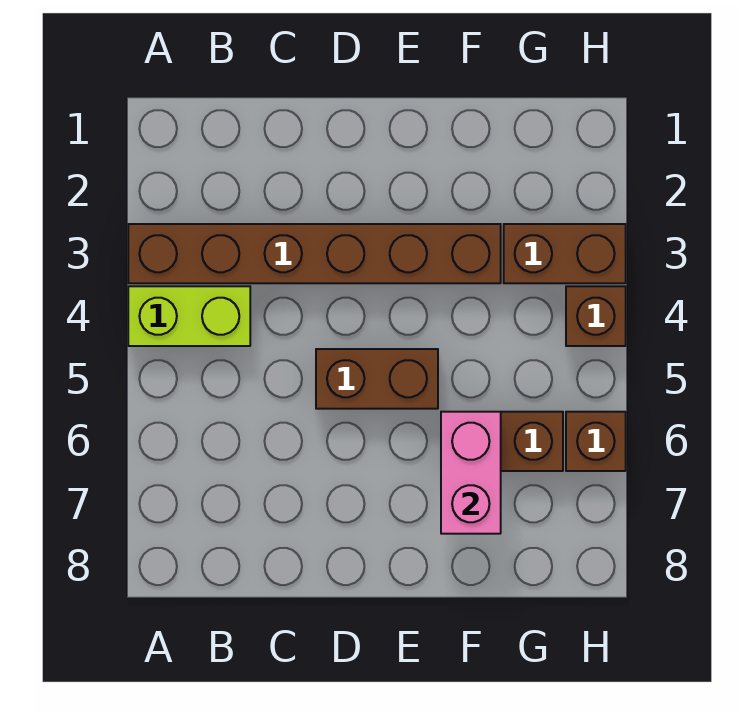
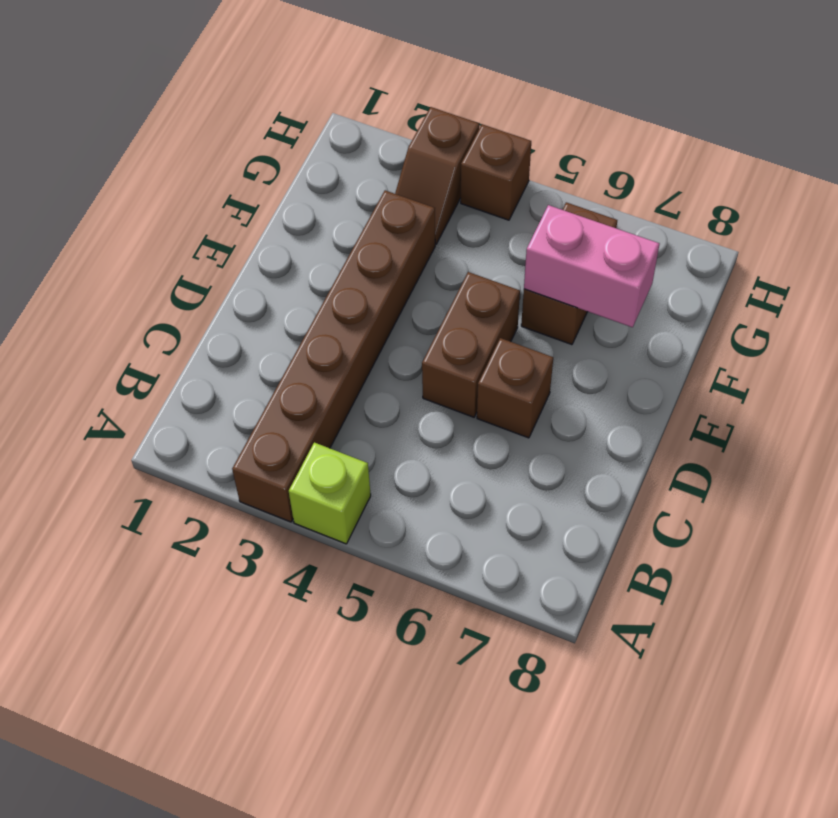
lime 1x2 brick [128,286,250,346] -> lime 1x1 brick [289,442,371,544]
brown 1x2 brick [504,224,626,283] -> brown 1x2 slope [395,107,479,244]
brown 1x1 brick [566,412,626,471] -> brown 1x1 brick moved to [477,338,553,438]

